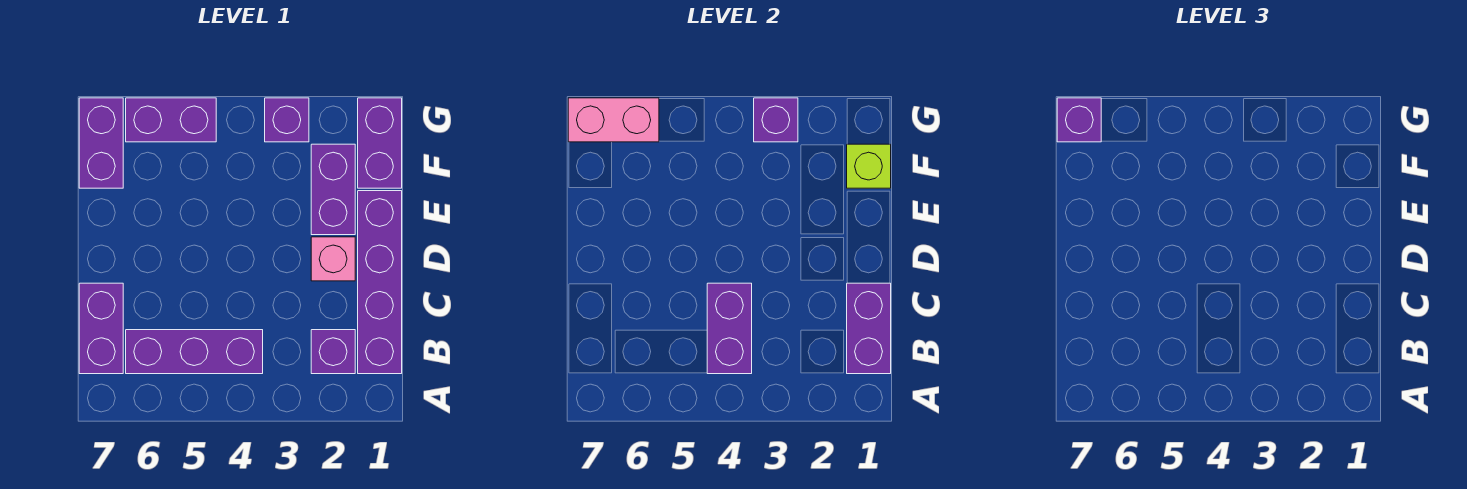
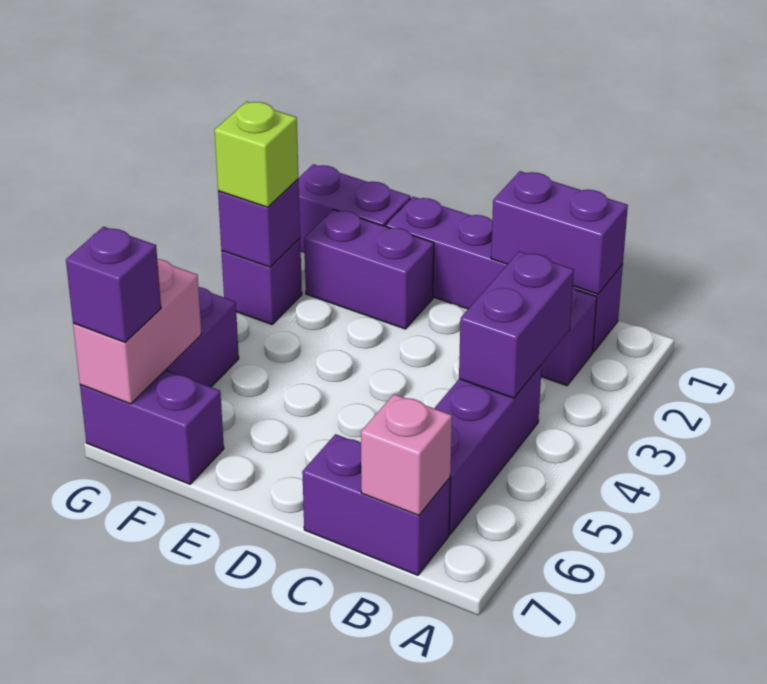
purple 1x2 brick [707,283,752,374] -> purple 1x2 brick turned to [459,251,574,398]
pink 1x1 brick [311,237,355,281] -> pink 1x1 brick moved to [361,394,452,516]
lime 1x1 brick [847,144,891,188] -> lime 1x1 brick moved to [215,101,298,207]

